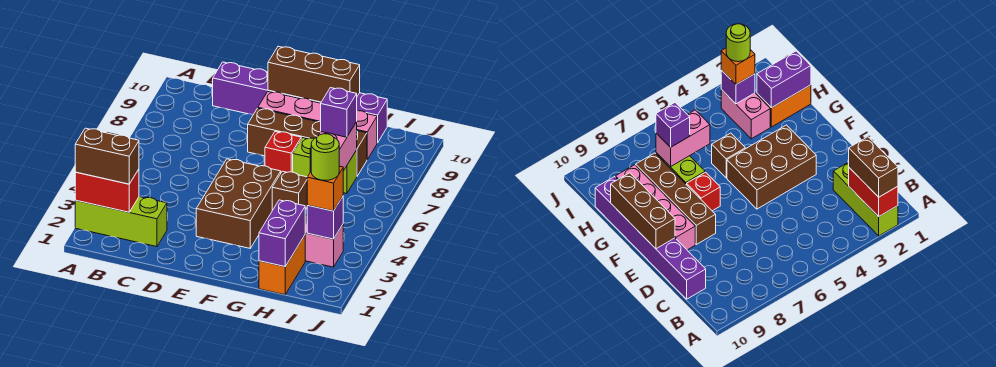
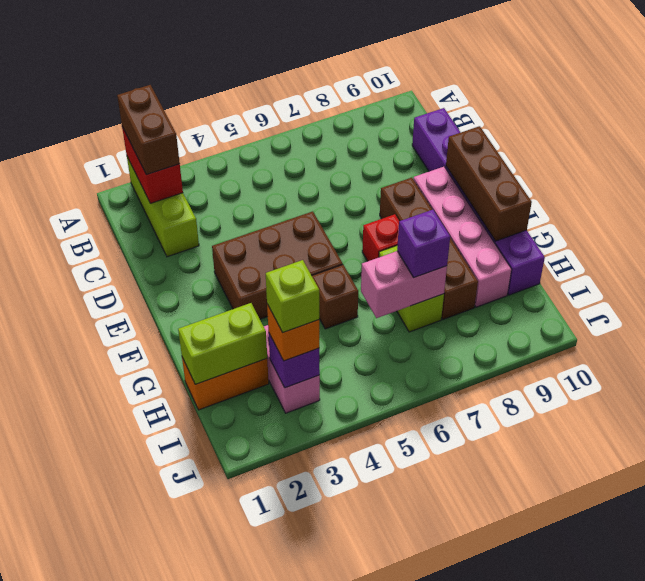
purple 1x2 brick [259,200,305,267] -> lime 1x2 brick [178,303,267,384]
lime 1x1 round brick [311,134,339,180] -> lime 1x1 brick [266,260,319,332]

